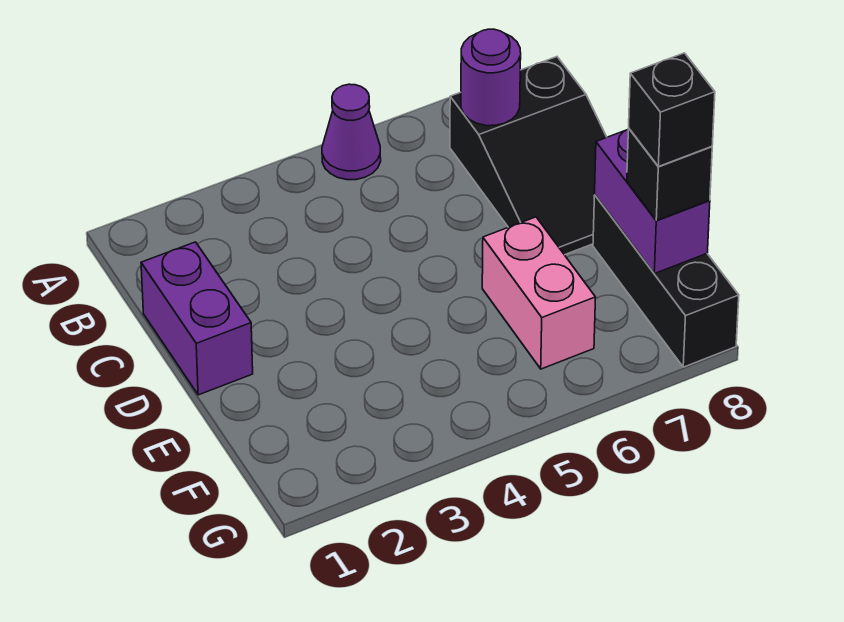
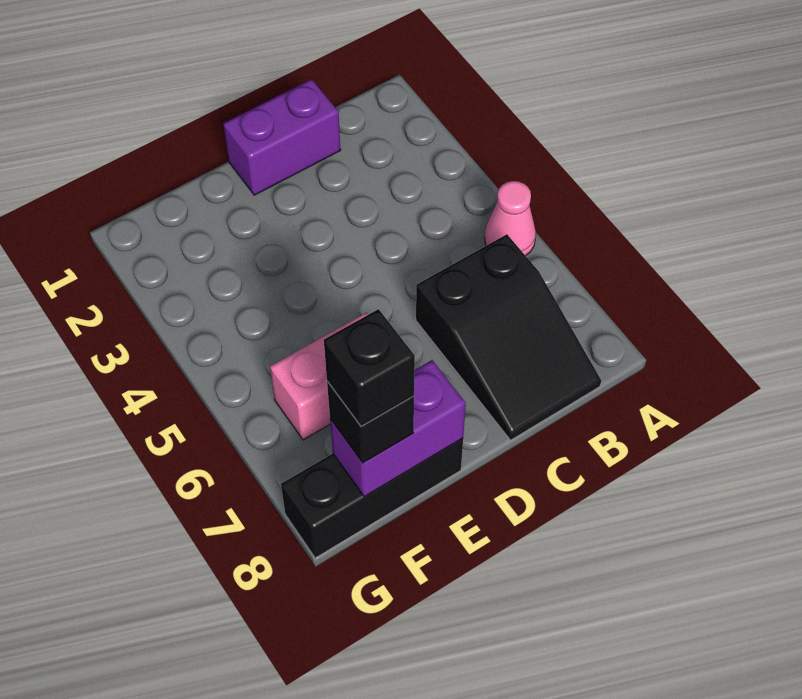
purple 1x1 cone [322,84,381,180] -> pink 1x1 cone [485,181,536,256]
black 2x3 slope [450,57,607,255] -> black 2x3 slope turned to [416,234,601,440]
purple 1x1 round brick [461,29,521,126] -> none

